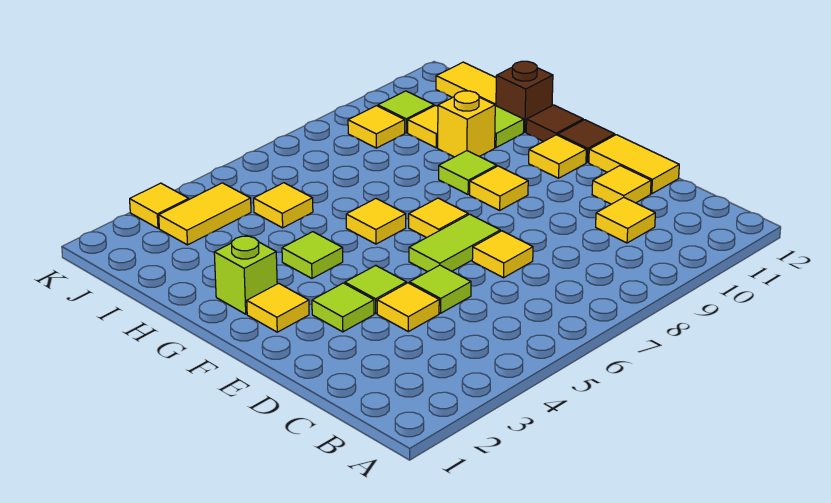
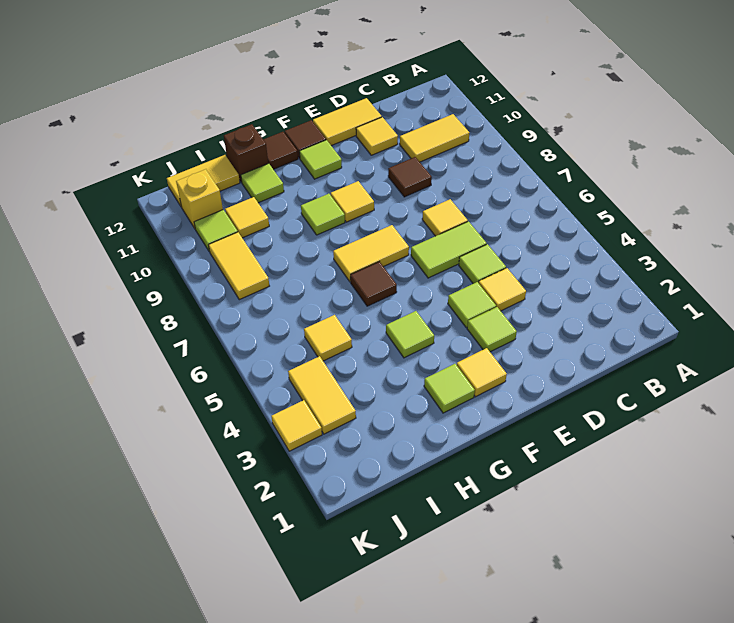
yellow 1x1 tile [596,197,655,243] -> yellow 1x2 tile [400,114,469,162]
none -> brown 1x1 tile [388,157,432,197]
lime 1x2 tile [409,214,500,272] -> lime 1x2 tile turned to [411,221,487,278]
yellow 1x1 tile [409,198,468,238] -> yellow 1x2 tile [333,225,409,282]
yellow 1x1 tile [529,135,586,178] -> lime 1x1 tile [299,140,342,179]
lime 1x1 brick [214,235,277,314] -> lime 1x1 tile [424,364,475,413]
yellow 1x1 tile [346,199,406,244] -> brown 1x1 tile [350,262,397,306]
yellow 1x1 brick [438,91,495,157] -> yellow 1x1 brick moved to [176,169,223,228]
yellow 1x1 tile [348,106,405,148] -> yellow 1x2 tile [209,232,269,300]

